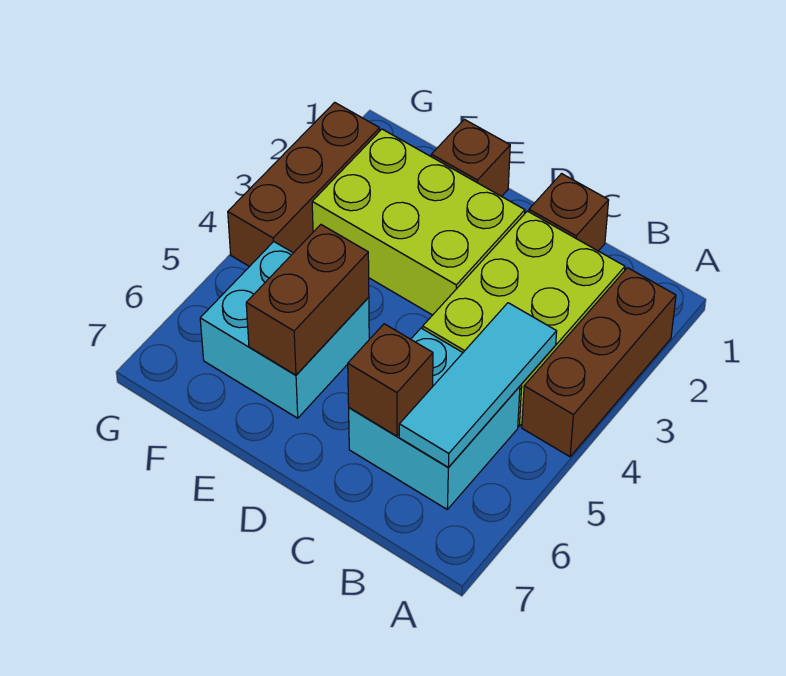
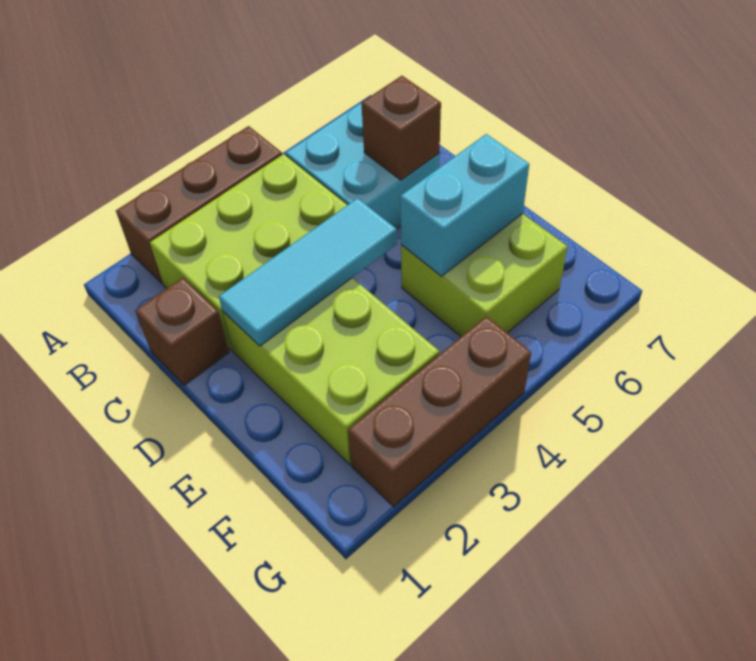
cyan 1x3 tile [399,303,557,467] -> cyan 1x3 tile moved to [219,198,397,346]
brown 1x1 brick [431,119,510,196] -> none
cyan 2x2 brick [200,242,369,418] -> lime 2x2 brick [401,214,568,337]
brown 1x2 brick [246,225,369,375] -> cyan 1x2 brick [400,134,529,276]

